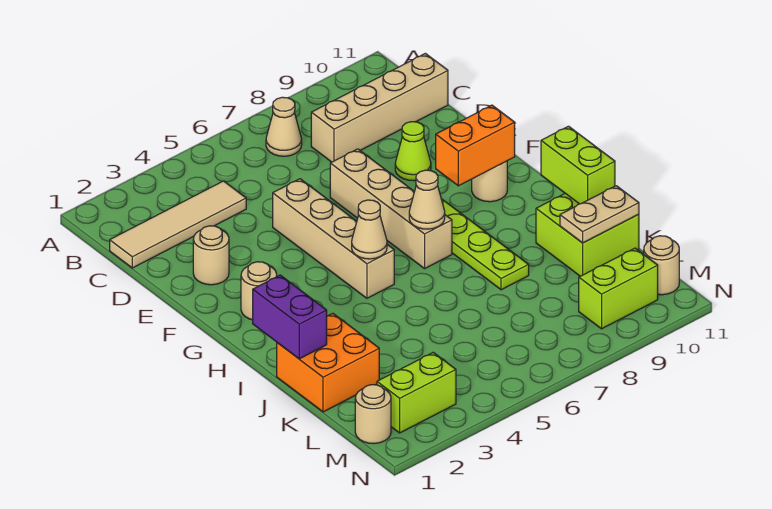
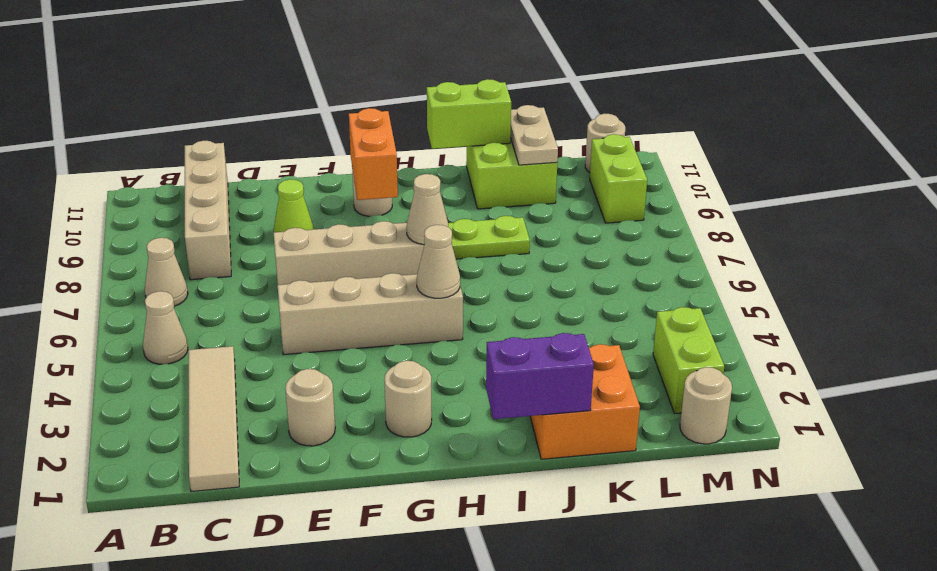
none -> tan 1x1 cone [143,291,188,364]

